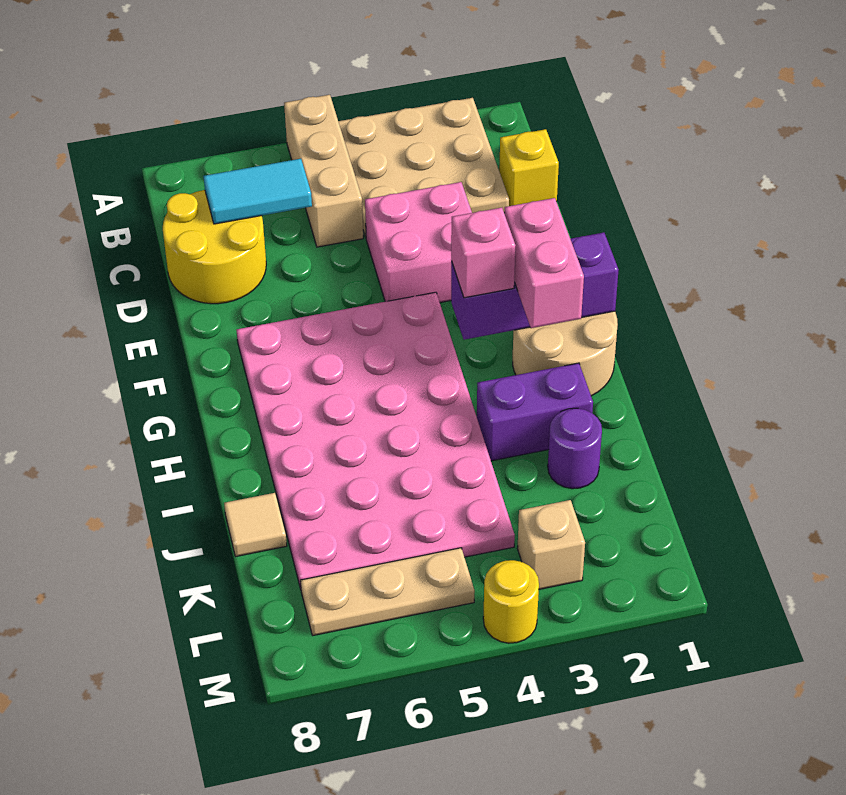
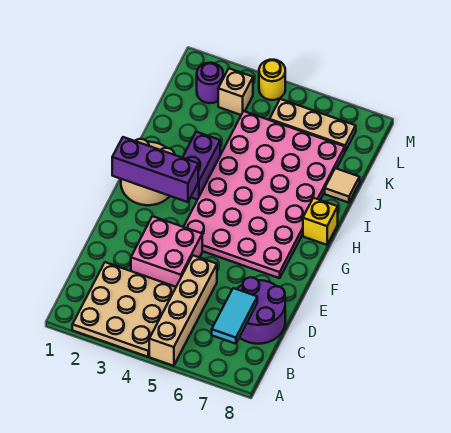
tan 1x3 brick [284,95,363,247] -> tan 1x4 brick [149,255,217,366]
yellow 1x1 brick [499,129,559,206] -> yellow 1x1 brick moved to [303,198,338,245]
cyan 1x2 tile [204,159,312,224] -> cyan 1x2 tile turned to [212,288,257,344]
yellow 2x2 round brick [163,190,266,304] -> purple 2x2 round brick [237,277,285,344]
pink 1x2 brick [505,198,584,328] -> none
pink 1x1 brick [451,208,516,298] -> none
purple 1x2 brick [477,363,593,461] -> purple 1x2 brick turned to [183,132,220,200]
purple 1x1 round brick [548,408,602,489] -> purple 1x1 round brick moved to [197,63,223,103]

